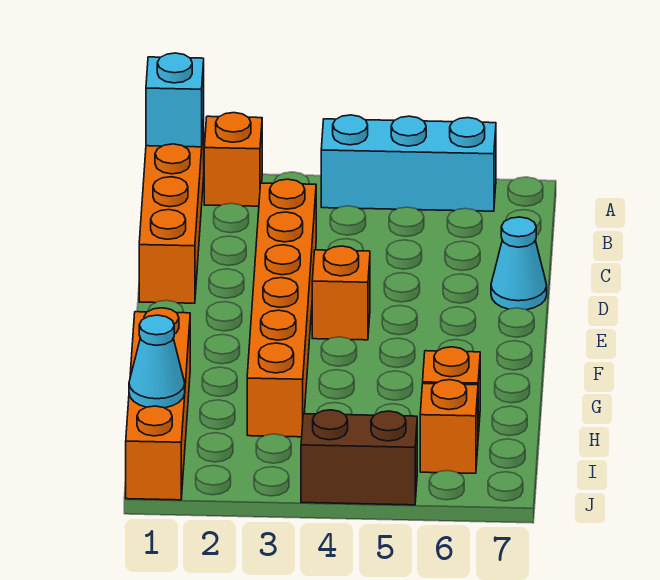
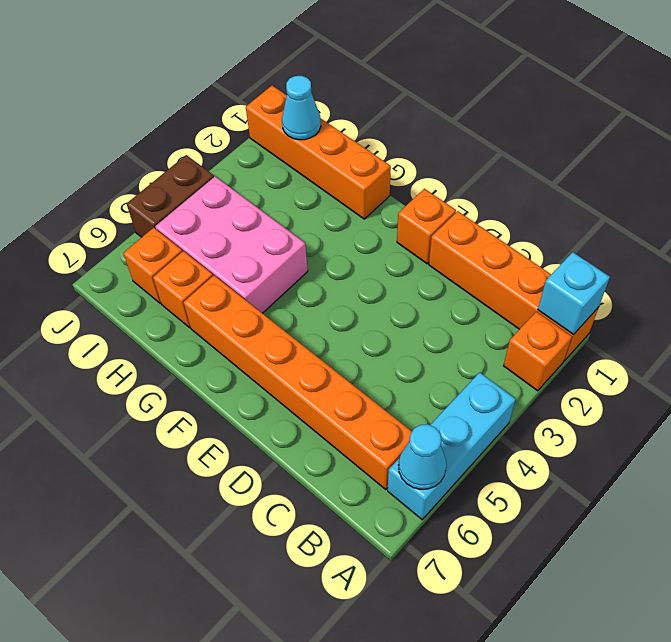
orange 1x6 brick [247,179,316,437] -> orange 1x6 brick moved to [183,275,412,489]
cyan 1x1 cone [491,217,547,310] -> cyan 1x1 cone moved to [398,424,446,489]
orange 1x1 brick [312,246,370,340] -> orange 1x1 brick moved to [397,189,456,264]
none -> pink 2x3 brick [155,177,308,313]

